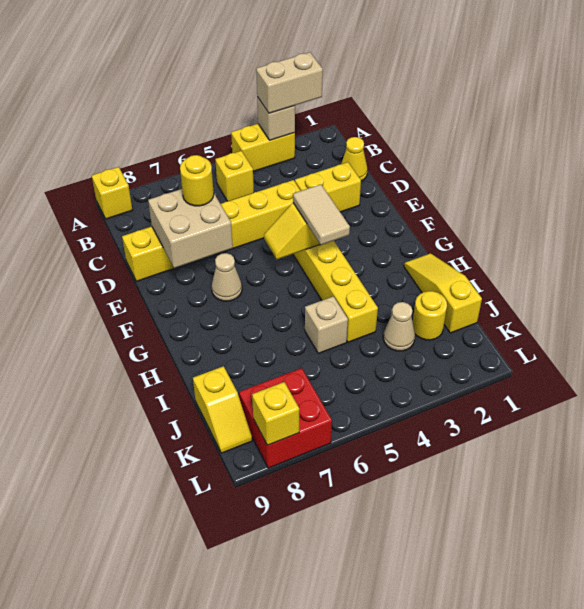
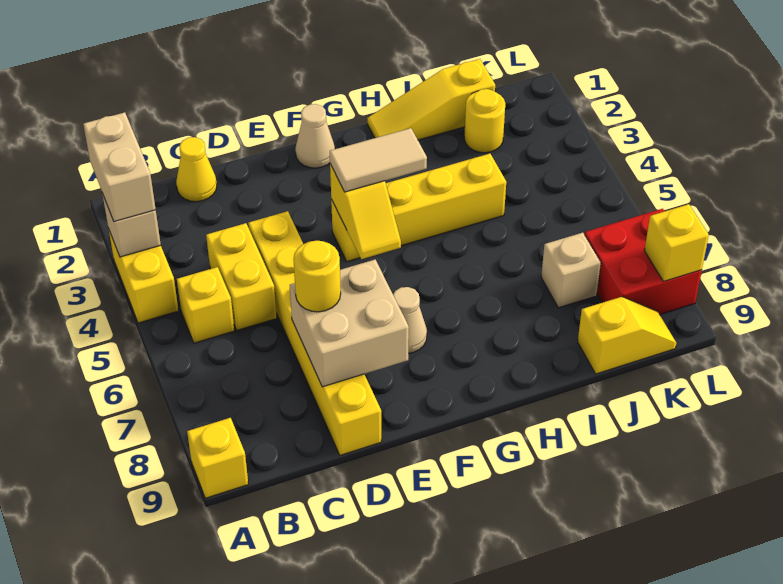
yellow 1x2 brick [295,162,361,212] -> yellow 1x2 brick moved to [206,223,277,330]
tan 1x1 brick [305,296,348,353] -> tan 1x1 brick moved to [541,233,601,308]
tan 1x1 cone [383,302,415,351] -> tan 1x1 cone moved to [295,104,335,168]

